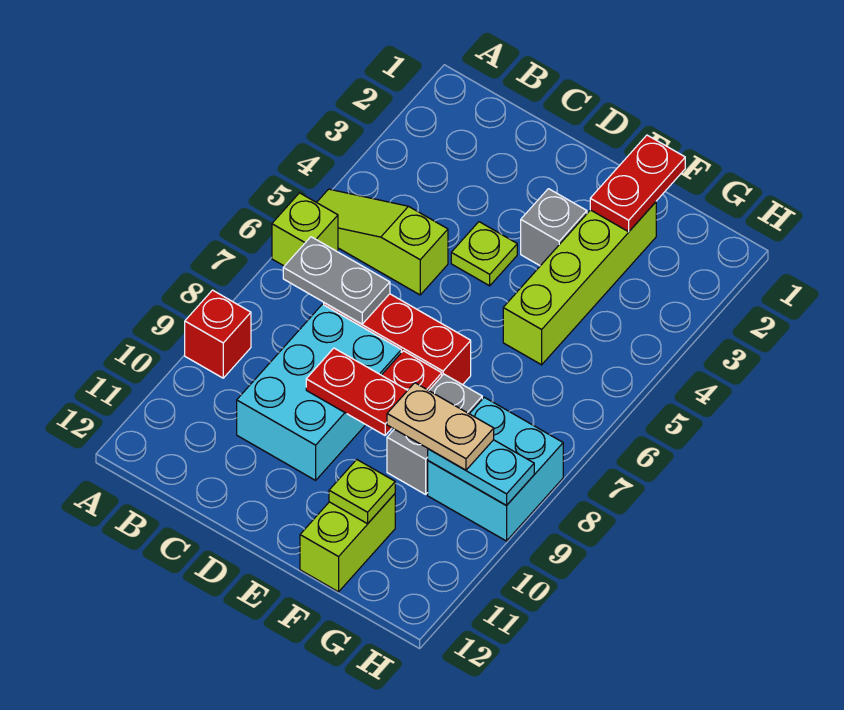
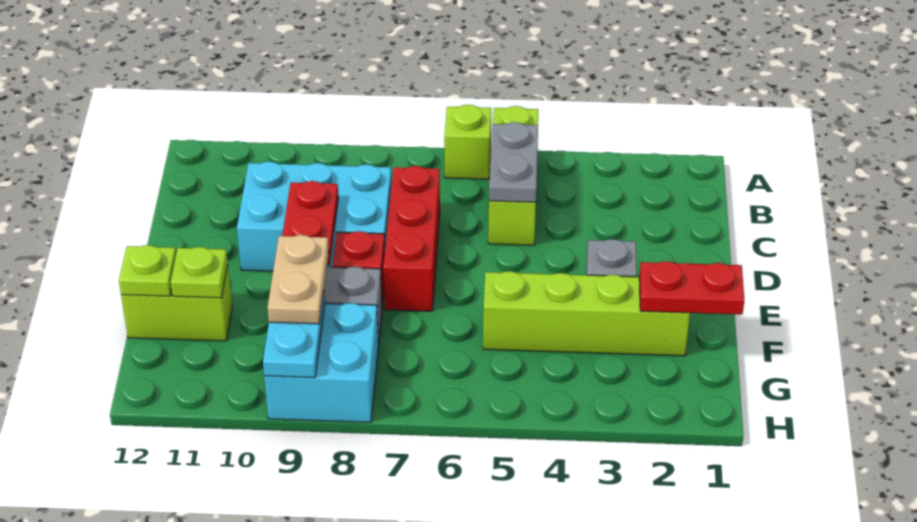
lime 1x3 slope [317,189,448,295] -> lime 1x3 brick [488,106,538,245]
red 1x1 brick [185,290,251,378] -> none
grey 1x2 plate [283,237,390,324] -> grey 1x2 plate moved to [489,122,538,202]
lime 1x1 plate [451,222,517,286] -> lime 1x1 plate moved to [119,245,176,296]

